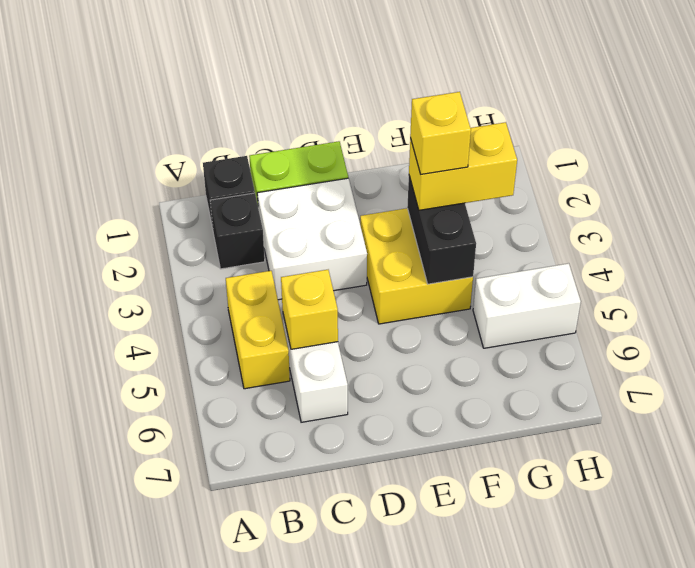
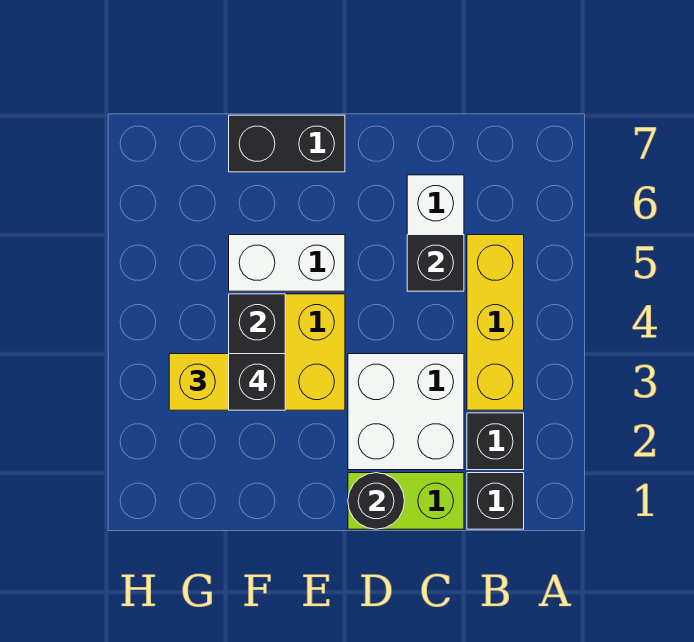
yellow 1x2 brick [226,271,290,389] -> yellow 1x3 brick [467,235,524,410]
yellow 1x1 brick [281,270,338,349] -> black 1x1 brick [407,235,464,291]
none -> black 1x1 round brick [348,473,404,529]
none -> black 1x2 brick [229,115,345,172]
yellow 1x1 brick [410,92,471,174] -> black 1x1 brick [229,354,285,410]
white 1x2 brick [473,263,581,348] -> white 1x2 brick moved to [229,235,345,291]

